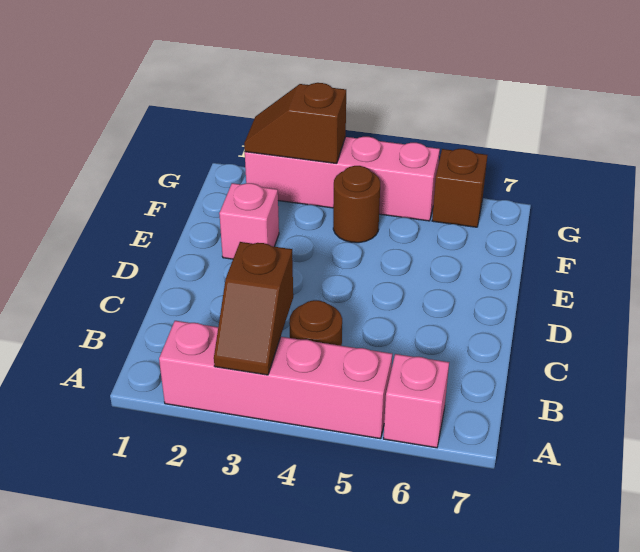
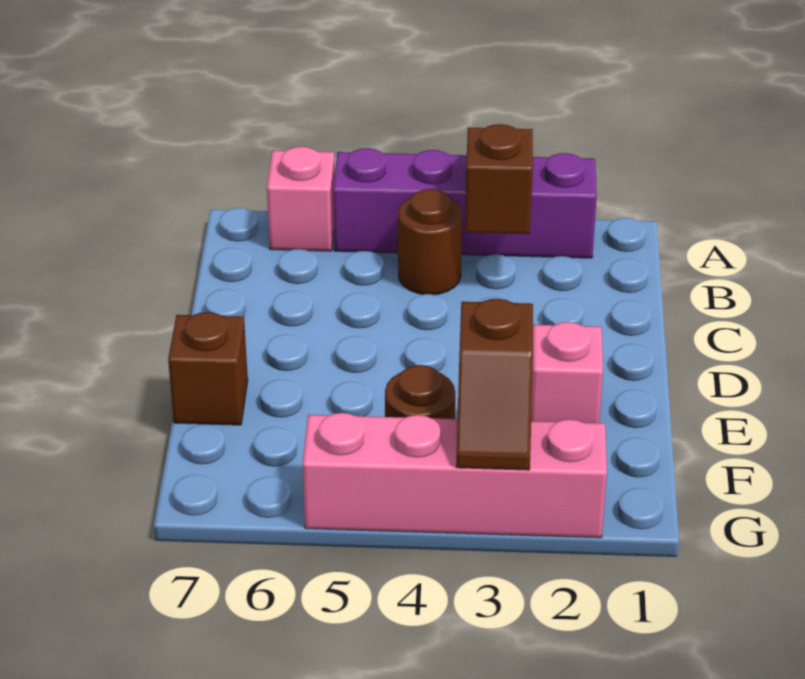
pink 1x4 brick [159,321,392,439] -> purple 1x4 brick [333,148,597,258]
brown 1x2 slope [244,83,346,164] -> brown 1x2 slope turned to [456,299,533,470]
brown 1x1 brick [432,149,487,227] -> brown 1x1 brick moved to [168,312,248,425]

